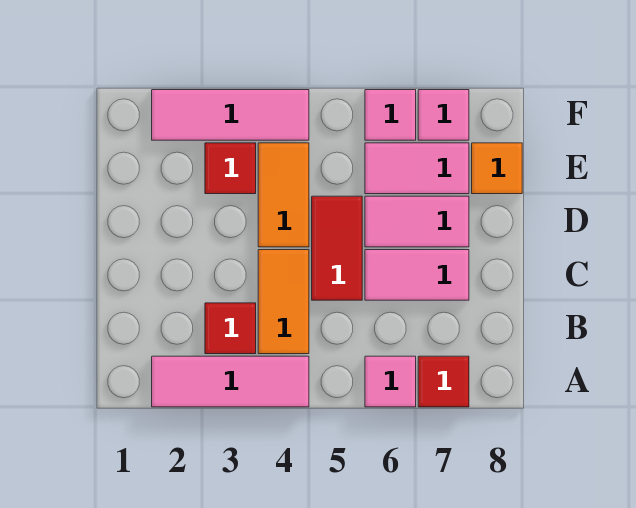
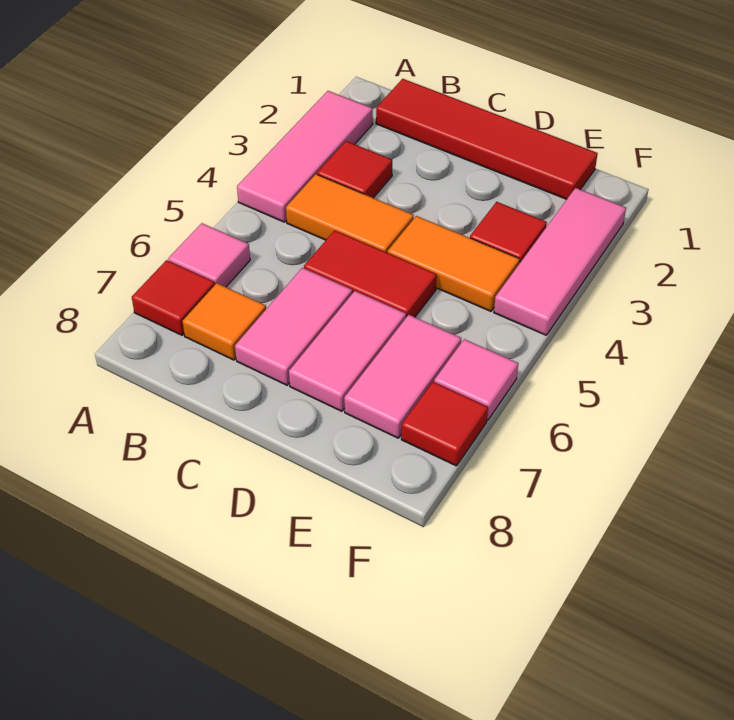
none -> red 1x4 tile [376,79,598,199]
orange 1x1 tile [472,143,522,194] -> orange 1x1 tile moved to [183,283,266,360]
pink 1x1 tile [418,90,469,140] -> red 1x1 tile [401,382,488,466]

